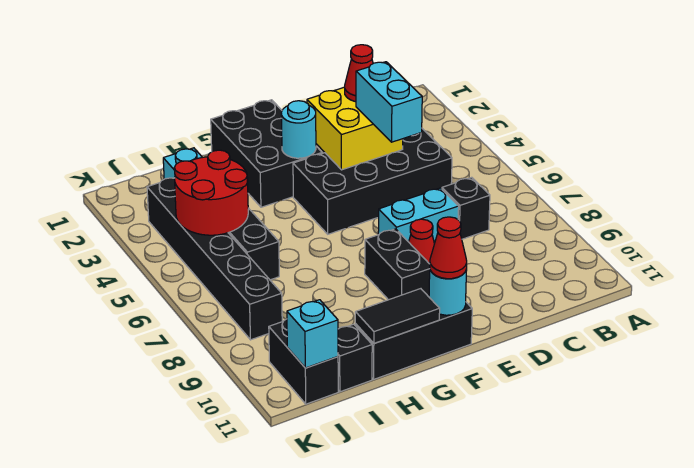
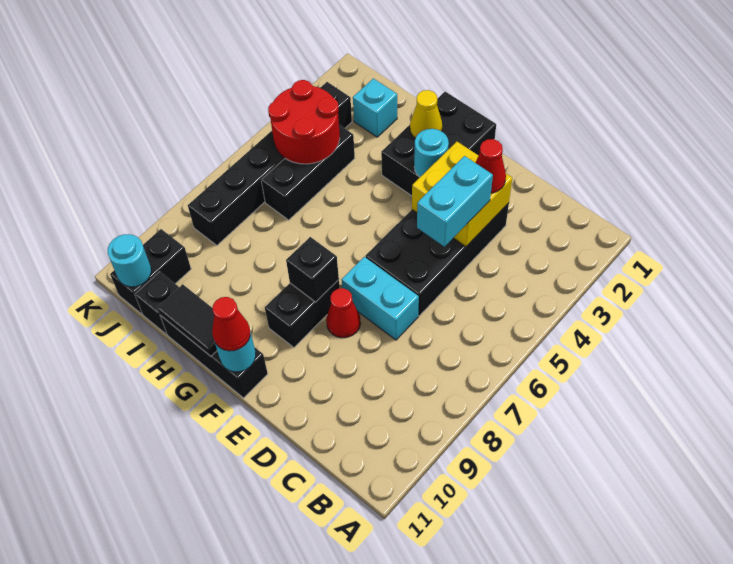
black 2x4 brick [293,129,452,234] -> black 2x4 brick turned to [366,203,509,316]
black 1x1 brick [442,177,490,239] -> black 1x1 brick moved to [286,237,339,302]
none -> yellow 1x1 cone [410,90,442,138]
cyan 1x1 brick [287,300,338,368] -> cyan 1x1 round brick [108,234,151,287]

